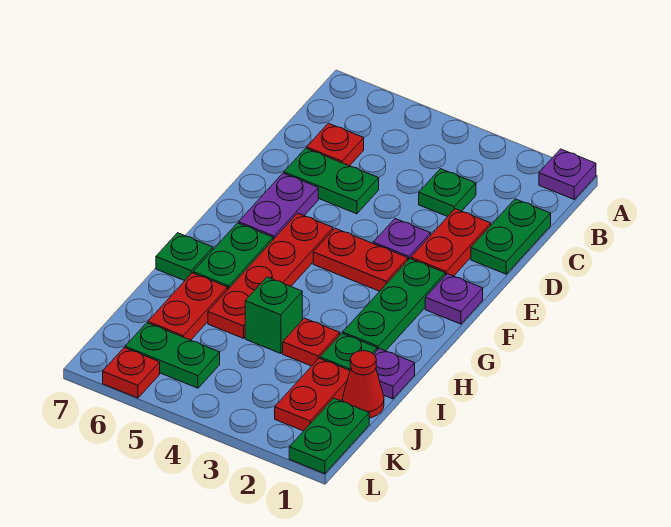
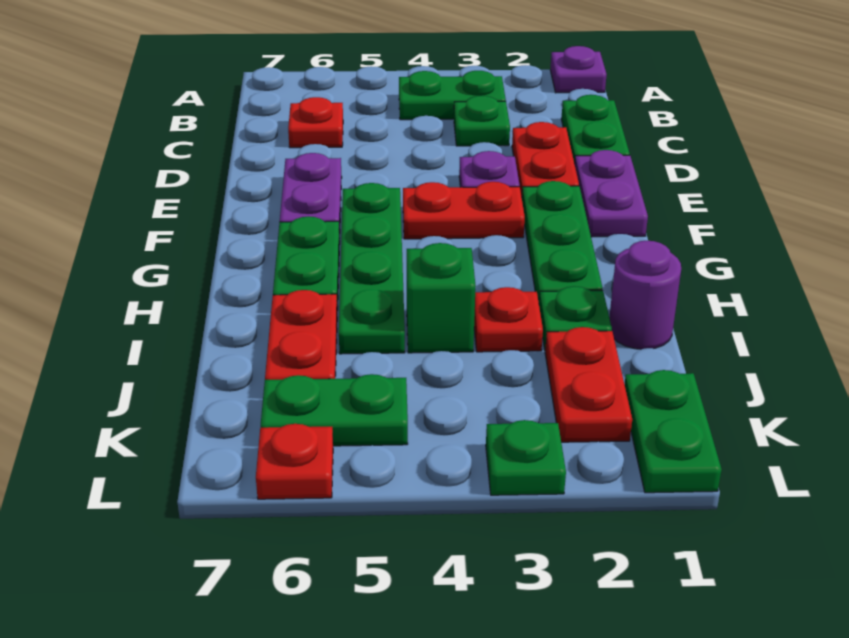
green 1x2 plate [284,148,379,214] -> green 1x2 plate moved to [399,71,506,120]
purple 1x1 plate [425,274,483,324] -> purple 1x2 plate [575,150,648,237]
red 1x4 plate [208,213,333,338] -> green 1x4 plate [339,183,405,354]
green 1x1 plate [156,233,213,281] -> green 1x1 plate moved to [486,420,566,495]
purple 1x1 plate [374,348,415,399] -> purple 1x1 round brick [609,241,681,349]
red 1x1 cone [343,351,384,418] -> none

